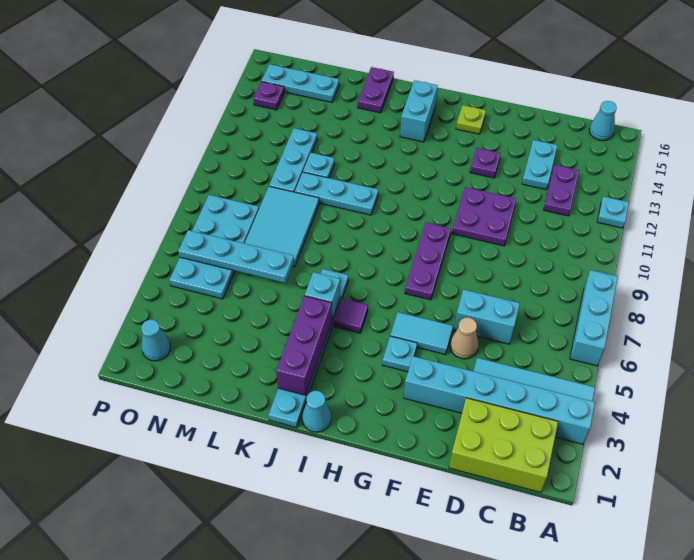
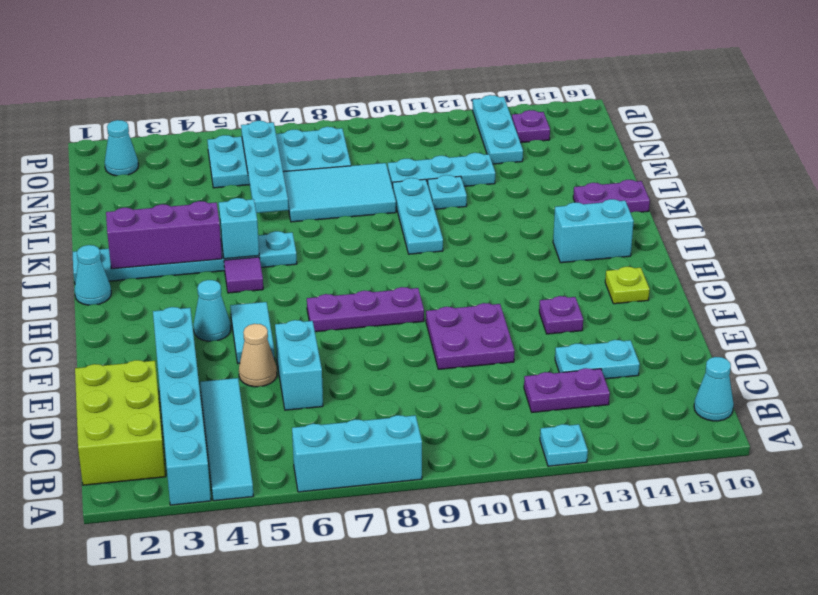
cyan 1x1 plate [382,336,417,372] -> cyan 1x1 cone [193,280,231,341]
cyan 1x3 plate [262,64,339,102] -> cyan 1x3 plate moved to [473,95,523,164]

